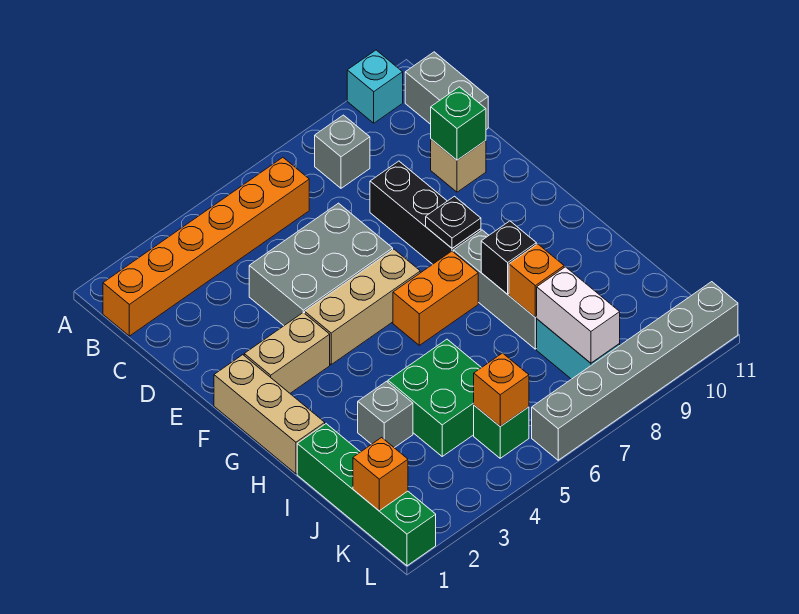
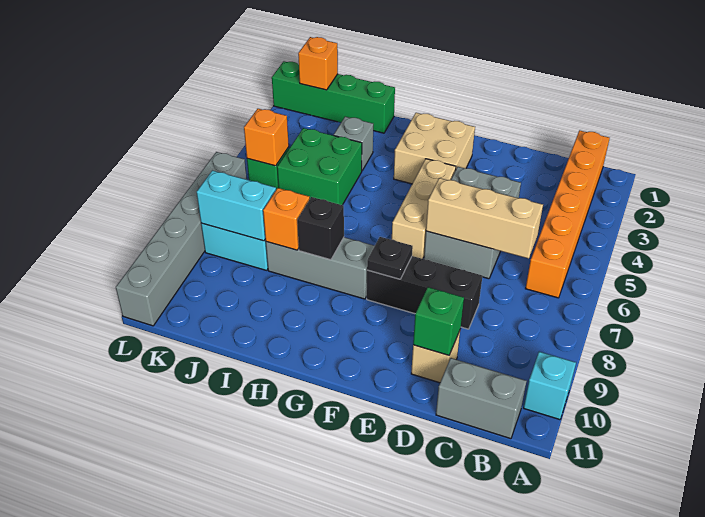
grey 1x1 brick [315,115,370,188] -> none
tan 1x3 brick [214,355,325,474] -> tan 1x3 brick moved to [426,178,543,259]
tan 1x2 brick [244,313,330,393] -> tan 2x2 brick [394,113,475,184]
orange 1x2 brick [393,251,478,345] -> none
white 1x2 brick [537,267,620,363] -> cyan 1x2 brick [197,170,276,241]

